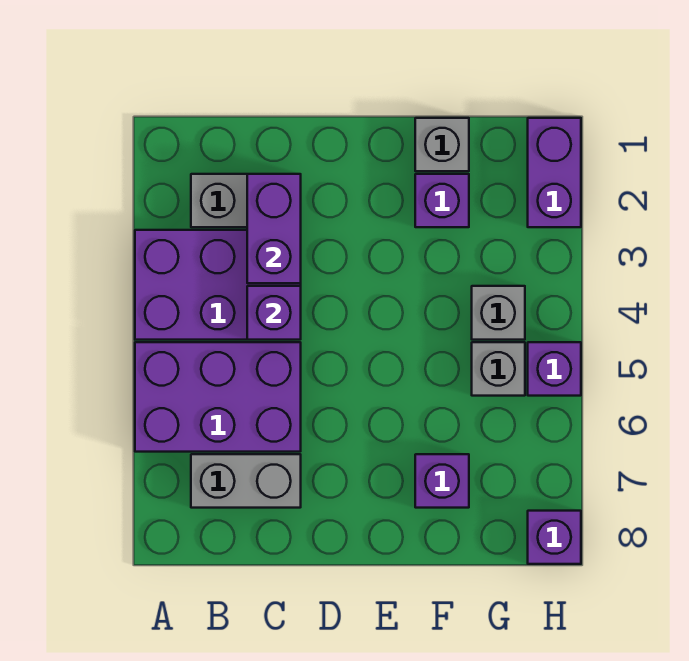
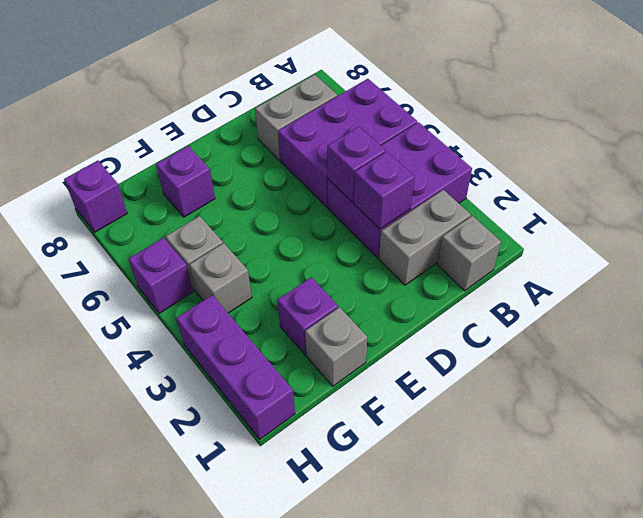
none -> grey 1x1 brick [437,216,501,291]
purple 1x2 brick [247,174,301,283] -> purple 1x1 brick [354,152,414,229]
purple 1x2 brick [528,118,581,227] -> purple 1x3 brick [176,295,295,439]

